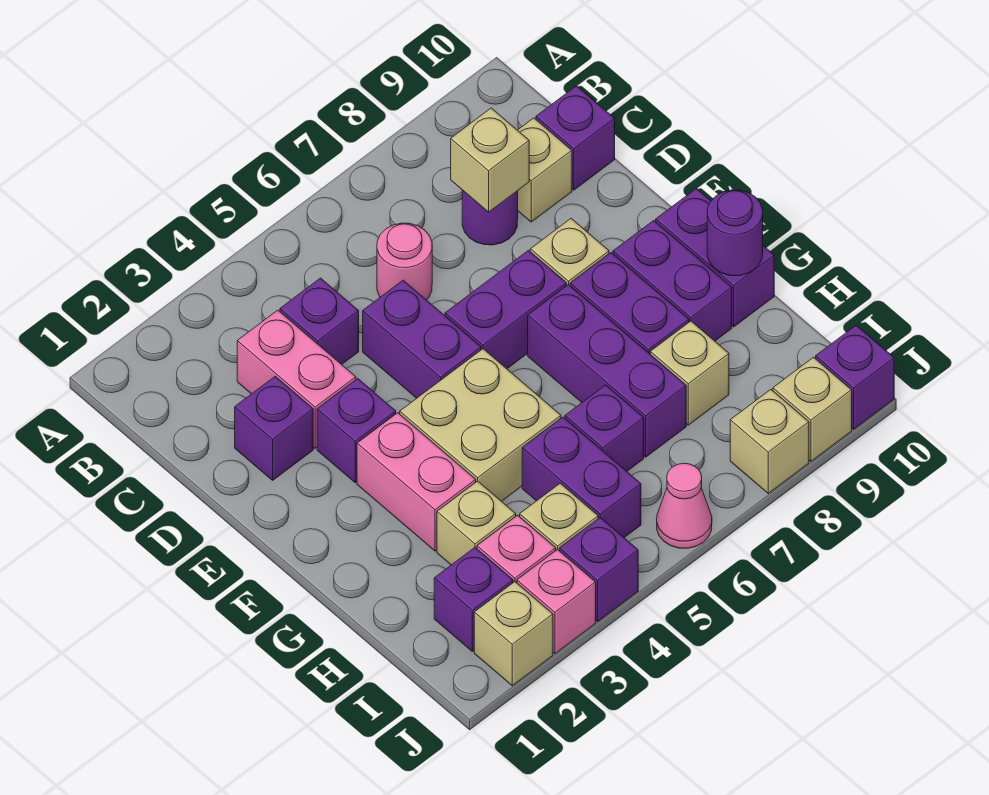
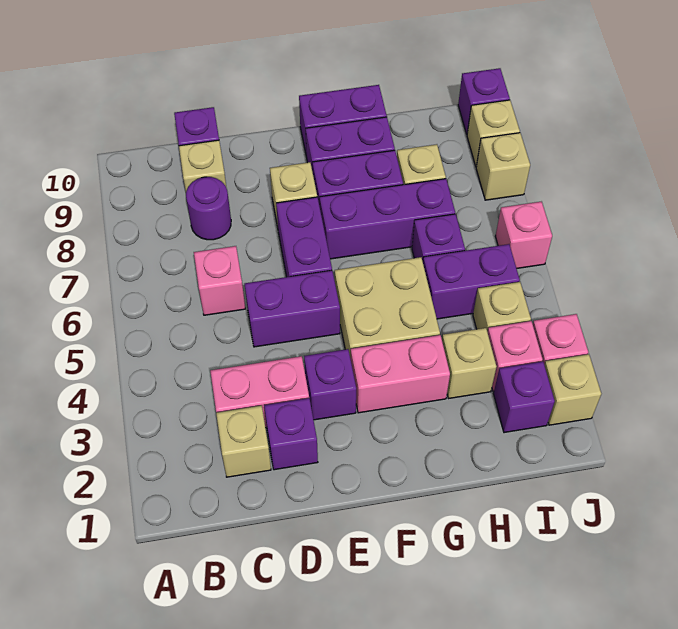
purple 1x1 brick [280,278,359,364] -> none
pink 1x1 round brick [377,223,432,300] -> pink 1x1 brick [194,246,245,315]
tan 1x1 brick [451,108,529,212] -> tan 1x1 brick moved to [216,406,271,477]
purple 1x1 round brick [707,190,763,276] -> none
purple 1x1 brick [560,518,638,622] -> none
pink 1x1 cone [657,463,712,548] -> pink 1x1 brick [495,202,552,269]

